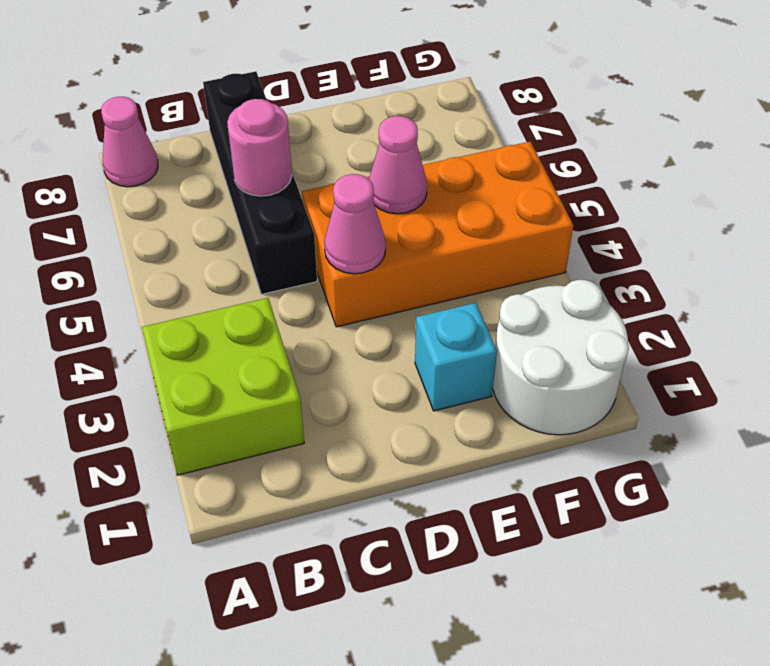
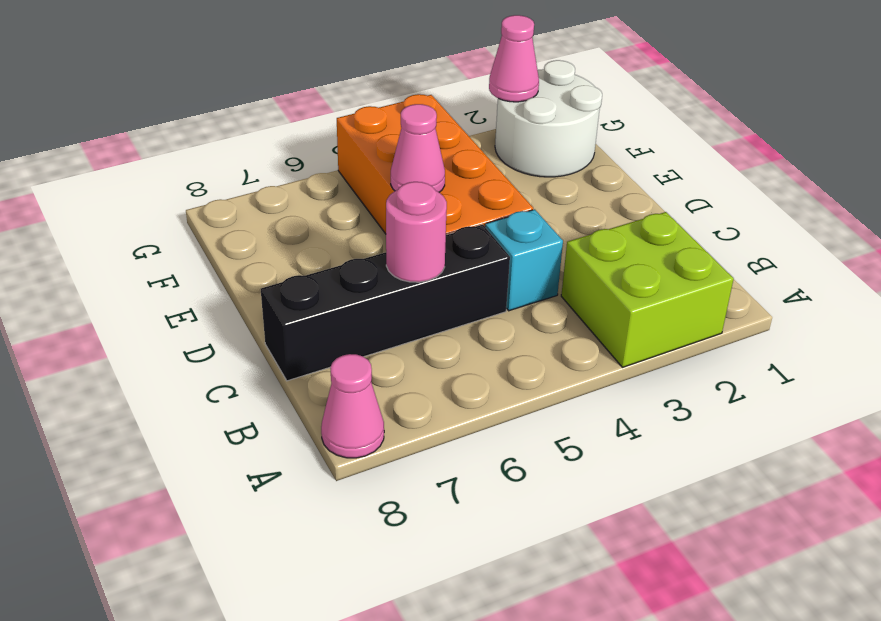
pink 1x1 cone [324,174,386,274] -> pink 1x1 cone moved to [489,15,539,102]
cyan 1x1 brick [415,303,497,411] -> cyan 1x1 brick moved to [485,209,563,311]

